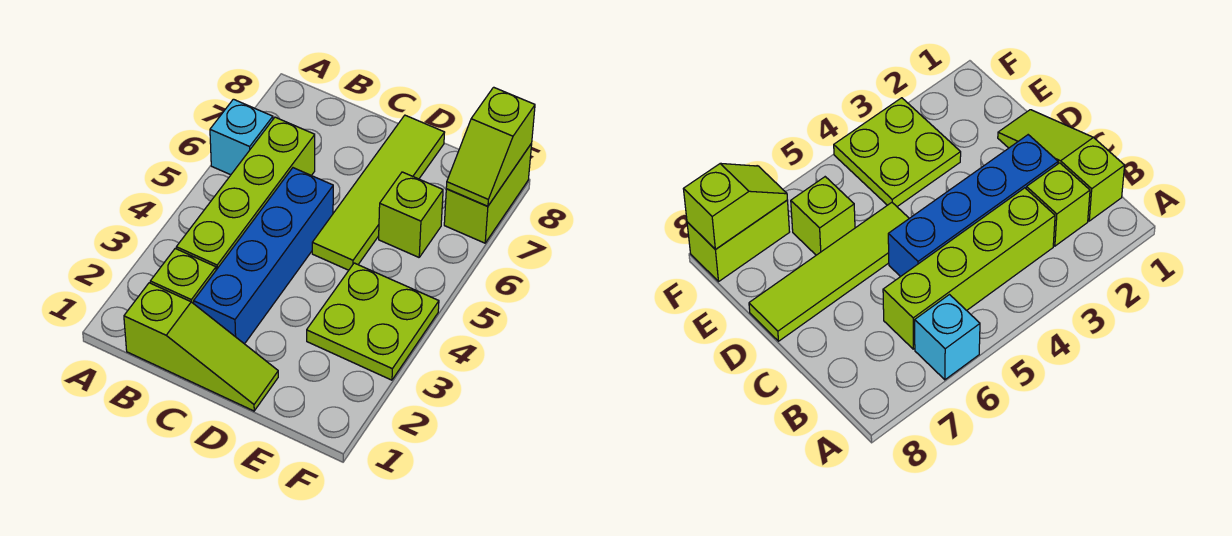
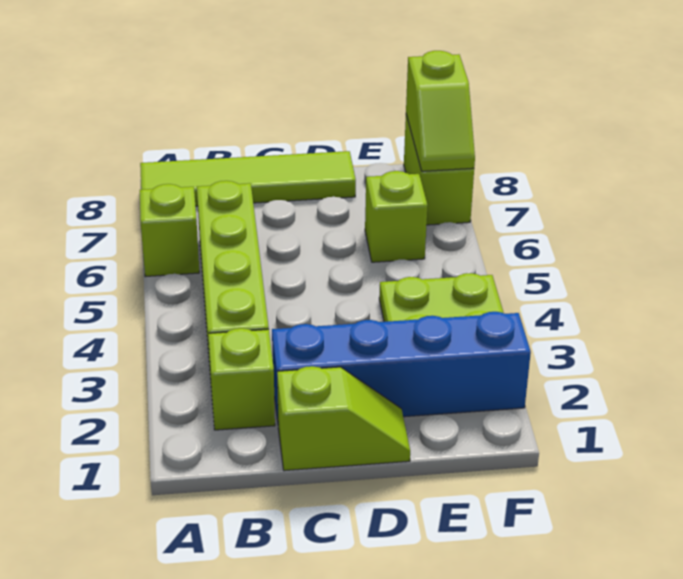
cyan 1x1 brick [210,99,273,175] -> lime 1x1 brick [140,184,199,277]
lime 1x3 slope [124,283,278,411] -> lime 1x2 slope [277,366,410,471]
blue 1x4 brick [194,168,333,344] -> blue 1x4 brick turned to [272,312,531,421]
lime 1x4 tile [312,115,445,270] -> lime 1x4 tile turned to [140,151,356,206]

